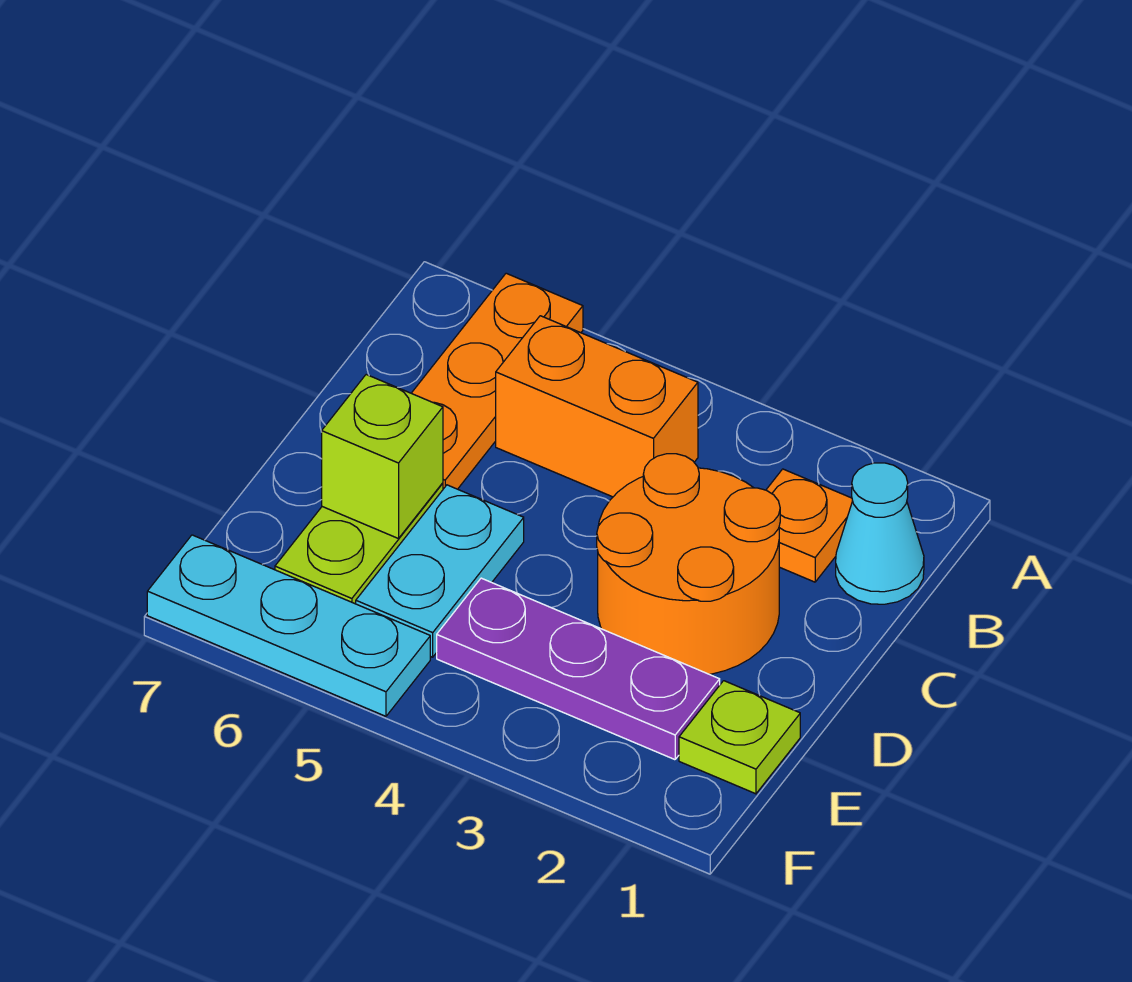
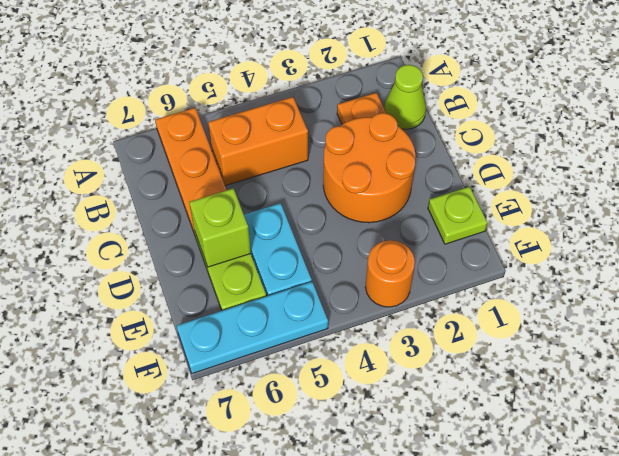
cyan 1x1 cone [836,463,924,604] -> lime 1x1 cone [384,65,426,129]
purple 1x3 plate [437,578,720,760] -> none
none -> orange 1x1 round brick [365,240,415,307]

